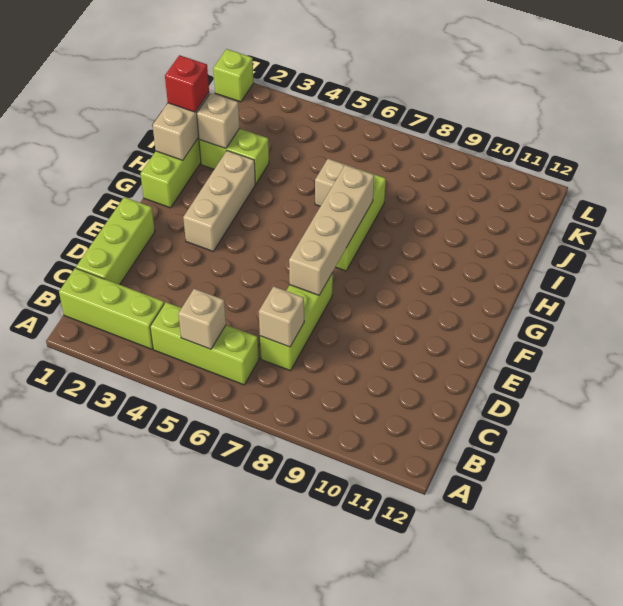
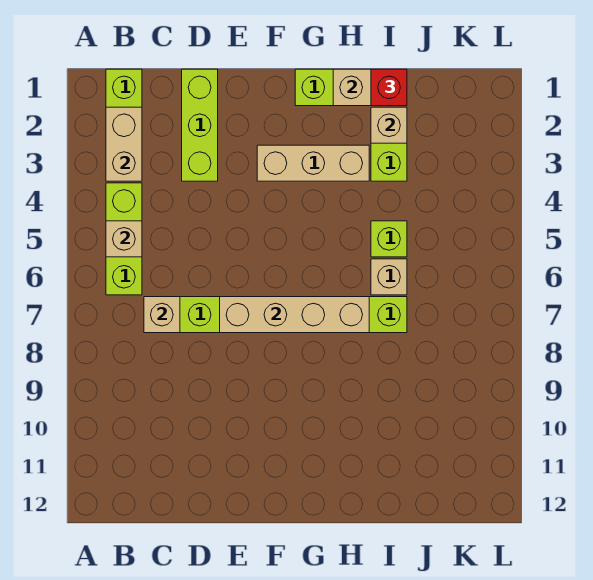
none -> tan 1x2 brick [106,107,142,181]
lime 1x3 brick [76,197,155,285] -> lime 1x3 brick turned to [182,69,218,181]
lime 1x1 brick [213,49,254,102] -> lime 1x1 brick moved to [371,221,407,257]

